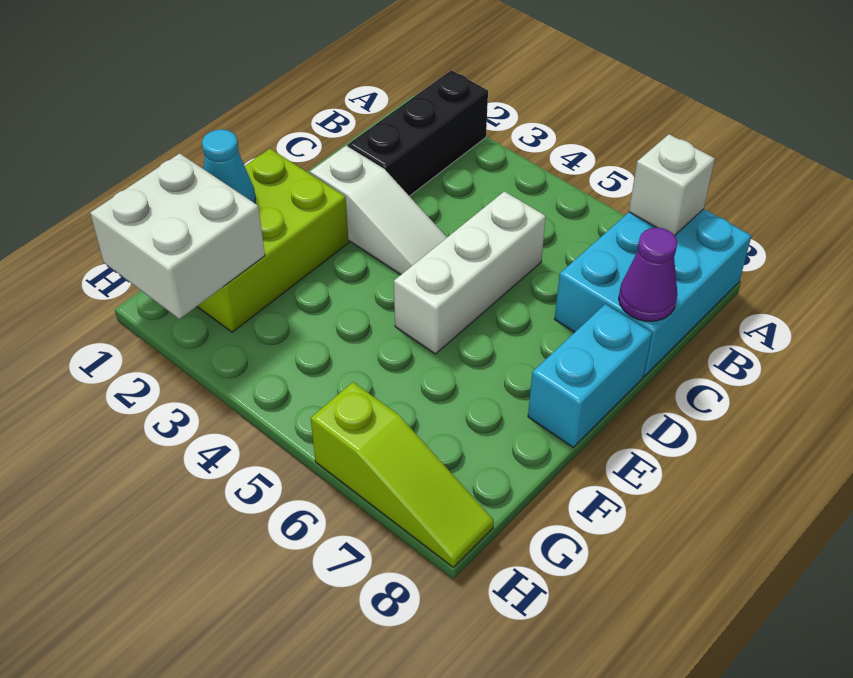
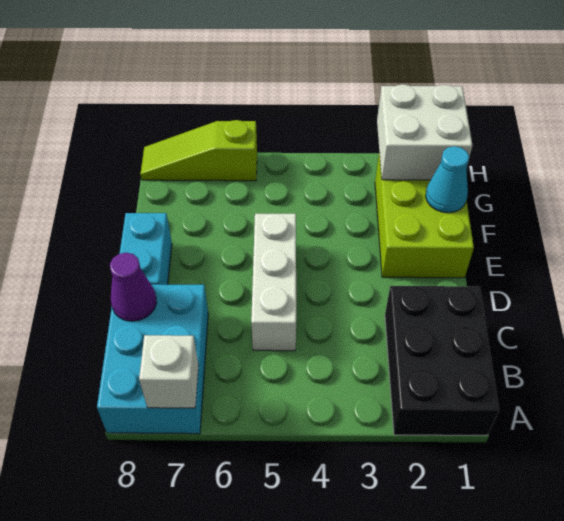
black 1x3 brick [348,70,488,196] -> black 2x3 brick [385,286,499,435]
white 1x3 slope [310,146,447,274] -> none

